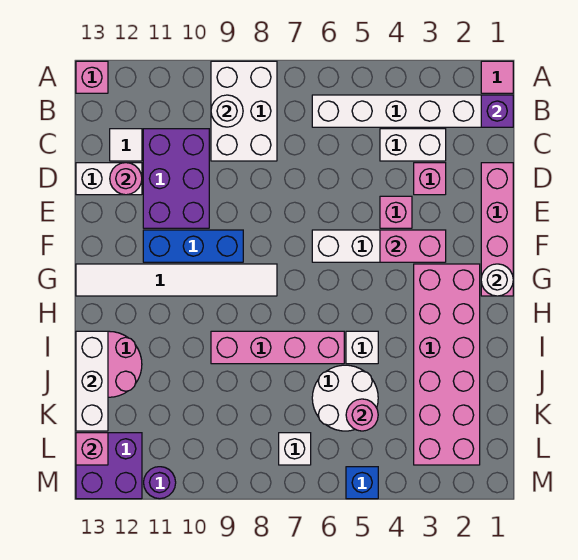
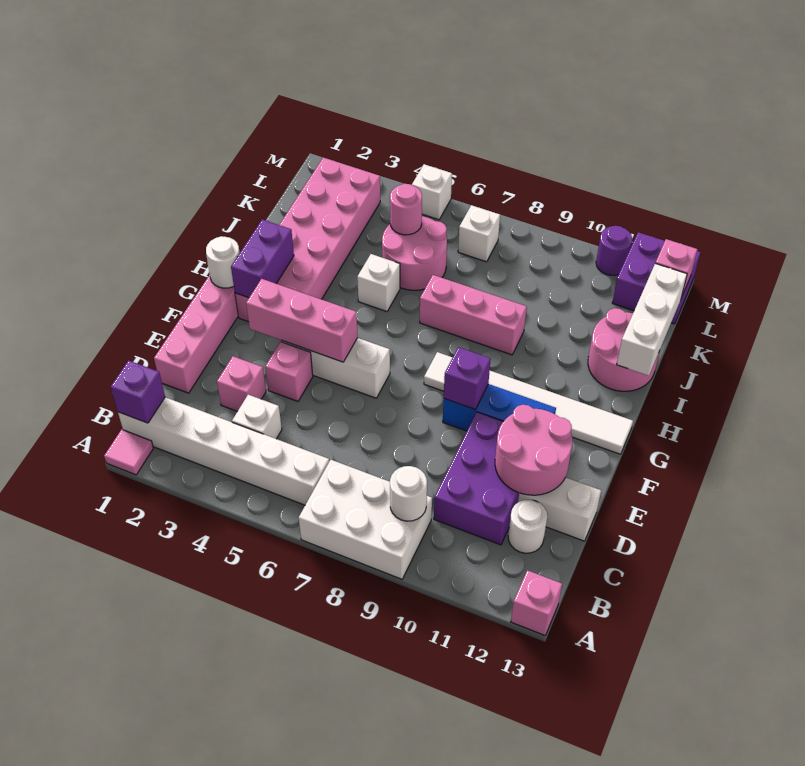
white 2x3 brick [211,61,277,161] -> white 2x3 brick turned to [299,460,432,579]
white 1x2 brick [380,129,446,161] -> white 1x1 brick [232,395,282,439]
white 1x1 tile [110,129,142,161] -> white 1x1 round brick [508,500,547,553]
pink 1x1 round brick [110,163,142,195] -> pink 2x2 round brick [495,405,572,495]
pink 1x2 brick [380,230,446,262] -> pink 1x3 brick [246,279,358,362]
none -> purple 1x1 brick [444,347,491,409]
none -> purple 1x2 brick [231,219,294,298]
pink 1x4 brick [211,331,344,364] -> pink 1x3 brick [420,275,527,355]
white 2x2 round brick [312,365,378,431] -> pink 2x2 round brick [382,216,447,290]
blue 1x1 brick [346,467,378,499] -> white 1x1 brick [412,164,452,220]

